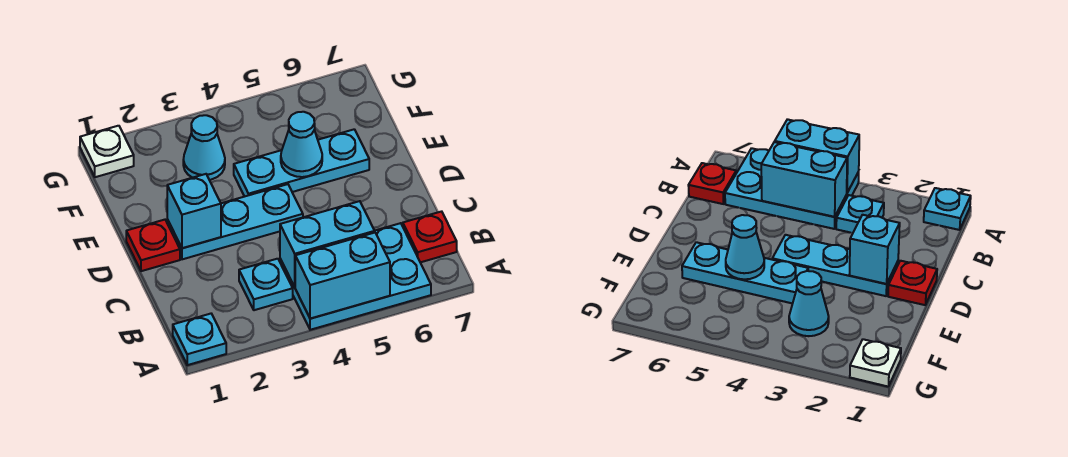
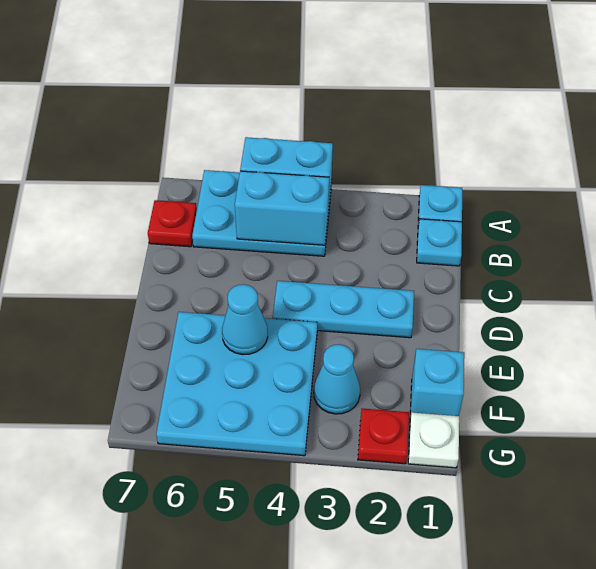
cyan 1x1 plate [239,259,293,310] -> cyan 1x1 plate moved to [417,219,462,266]
red 1x1 plate [126,220,180,271] -> red 1x1 plate moved to [358,409,409,464]
cyan 1x1 brick [167,174,221,248] -> cyan 1x1 brick moved to [410,349,464,417]
cyan 1x3 plate [234,129,369,197] -> cyan 3x3 plate [156,312,317,456]

